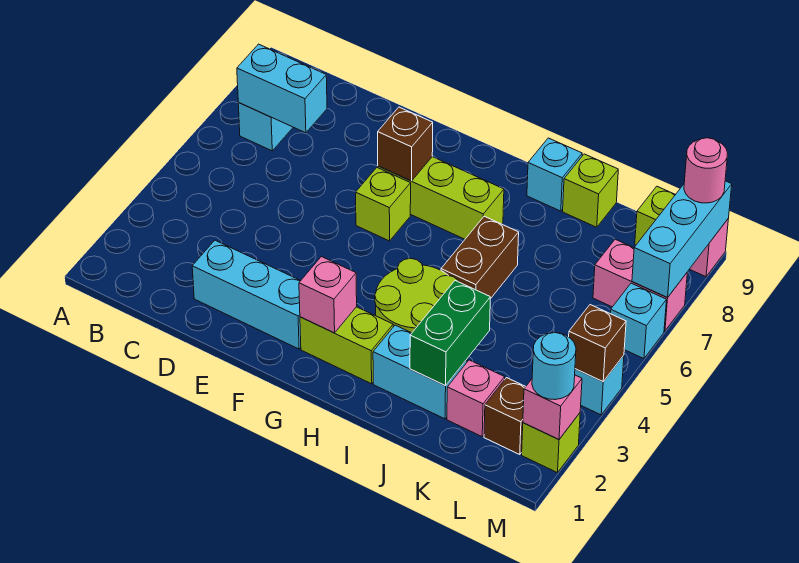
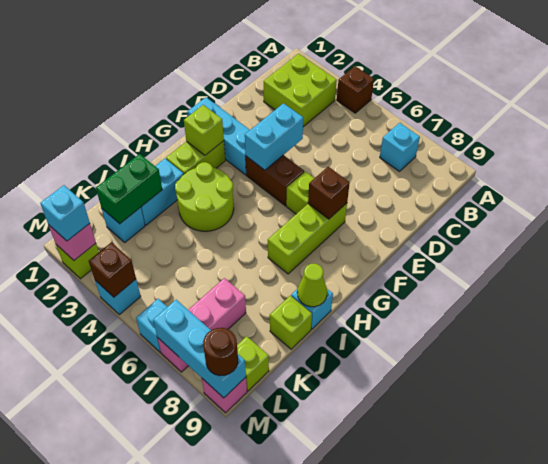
none -> lime 2x2 brick [264,54,337,127]
cyan 1x2 brick [237,44,327,133] -> cyan 1x2 brick moved to [245,103,303,170]
cyan 1x3 brick [192,240,301,349] -> cyan 1x3 brick turned to [188,97,250,175]
pink 1x1 brick [299,257,357,333] -> lime 1x1 brick [184,105,224,155]
brown 1x2 brick [441,216,519,299] -> brown 1x2 brick moved to [246,155,304,206]
none -> lime 1x1 cone [297,264,327,307]
green 1x2 brick [410,281,490,386] -> green 1x2 brick turned to [96,154,162,224]
pink 1x1 brick [447,360,505,436] -> cyan 1x1 brick [102,207,145,242]
brown 1x1 brick [484,378,526,454] -> brown 1x1 brick moved to [337,66,374,113]
pink 1x2 brick [593,239,687,331] -> pink 1x3 brick [157,278,246,372]
cyan 1x1 round brick [532,333,576,400] -> cyan 1x1 brick [40,185,90,241]
pink 1x1 round brick [684,138,728,203] -> brown 1x1 round brick [203,328,238,376]

